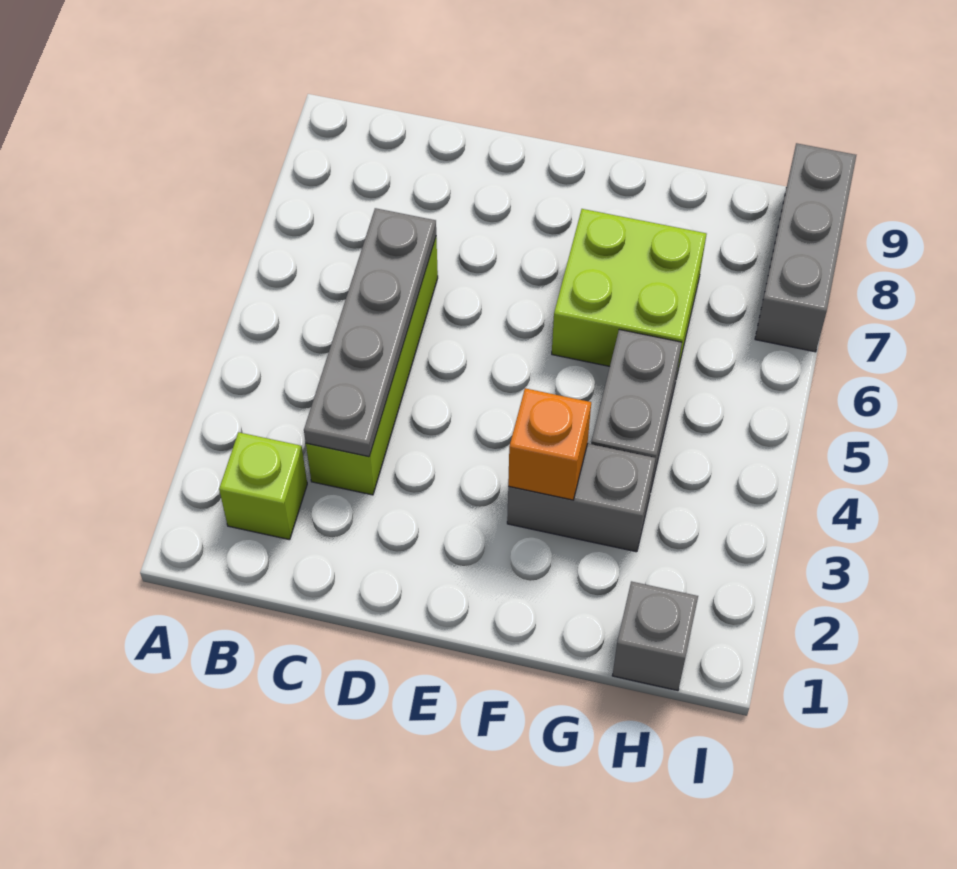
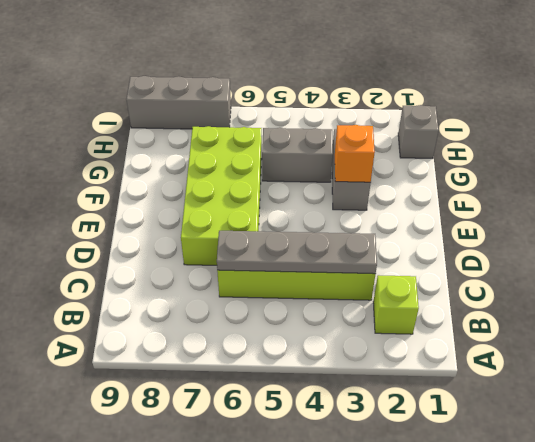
lime 2x2 brick [552,209,706,377] -> lime 2x4 brick [181,126,262,265]

